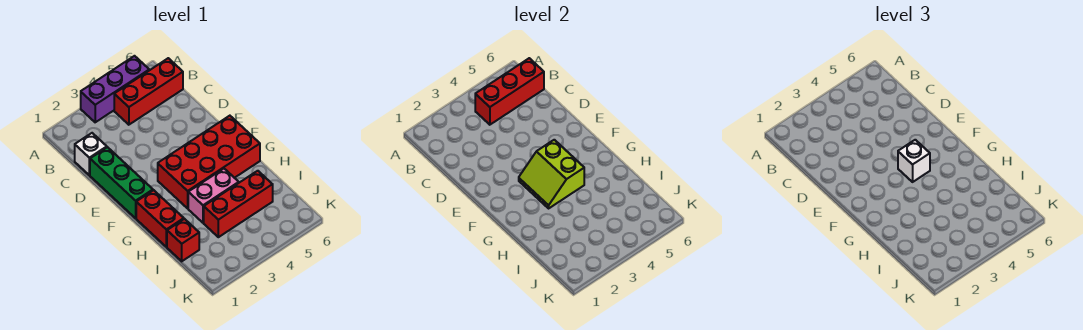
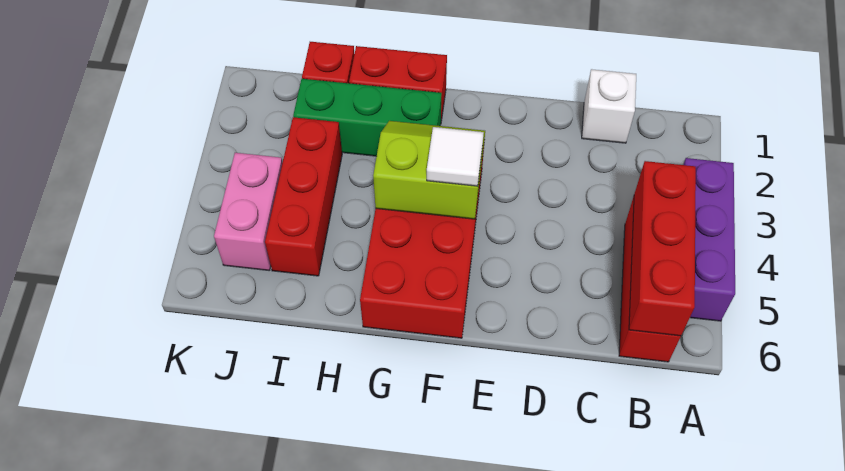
green 1x3 brick [90,147,153,218] -> green 1x3 brick moved to [293,79,442,156]
white 1x1 brick [898,140,930,182] -> white 1x1 tile [427,127,484,186]
pink 1x2 brick [188,169,239,223] -> pink 1x2 brick moved to [214,153,282,271]

